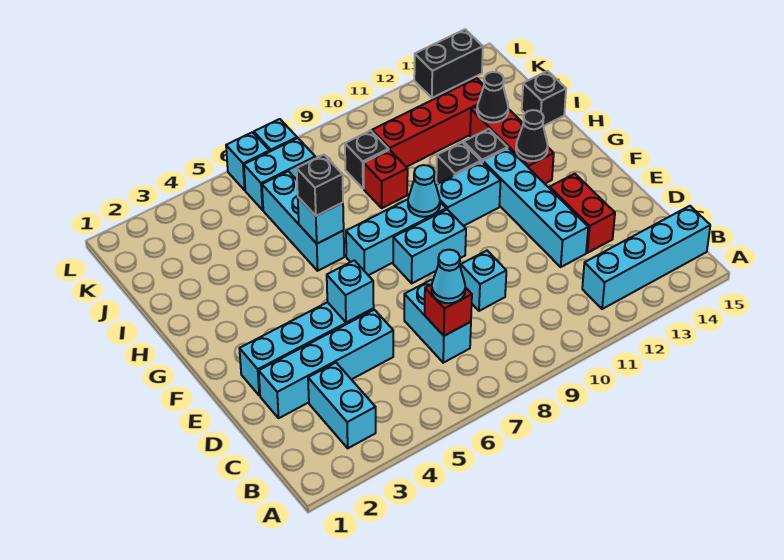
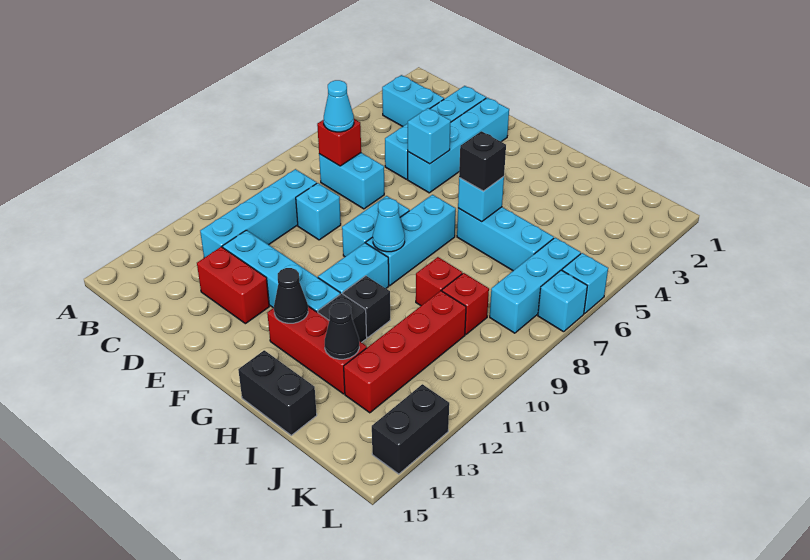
cyan 1x4 brick [582,206,710,309] -> cyan 1x4 brick moved to [200,169,317,258]
black 1x1 brick [522,71,566,126] -> black 1x2 brick [238,350,317,435]
black 1x1 brick [345,130,389,189] -> red 1x1 brick [442,273,489,335]
cyan 1x2 brick [244,138,315,210] -> cyan 1x3 brick [490,238,581,333]

